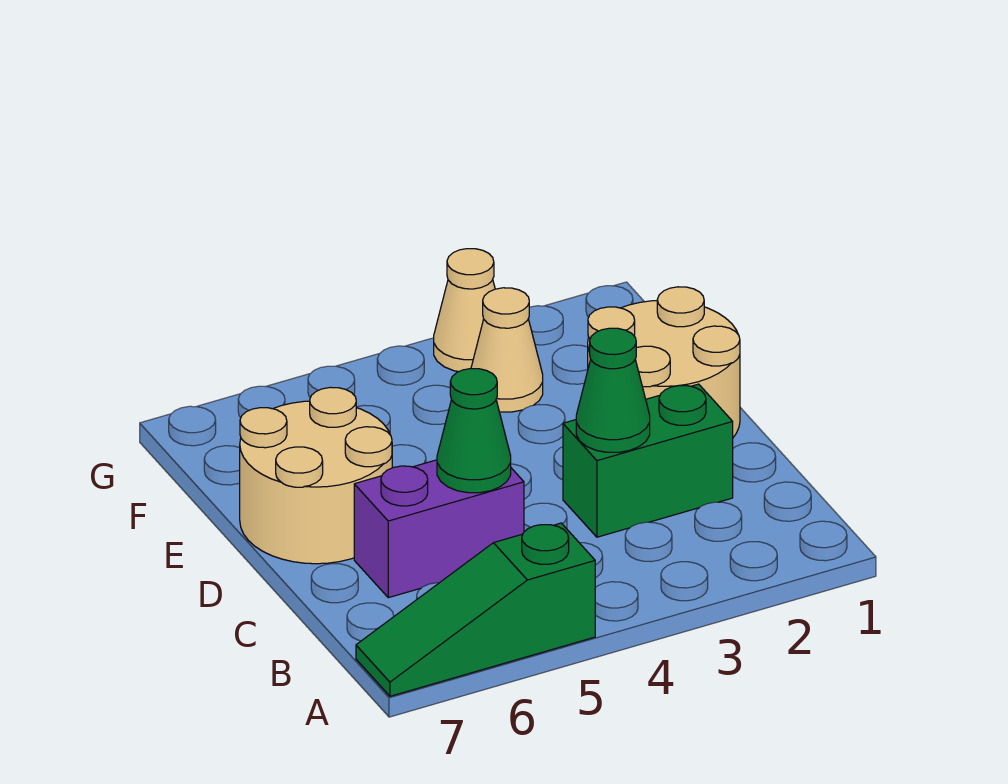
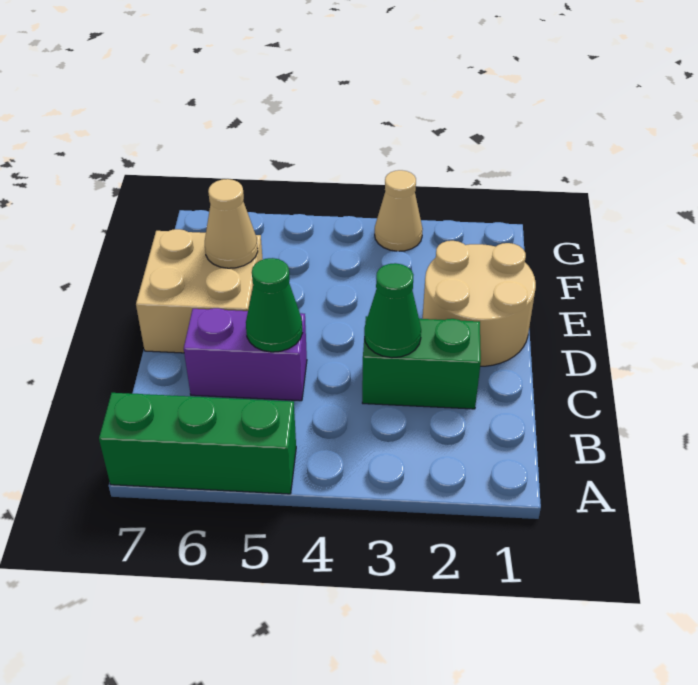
green 1x3 slope [356,523,595,696] -> green 1x3 brick [99,393,296,494]
tan 2x2 round brick [240,387,392,564] -> tan 2x2 brick [136,229,263,353]
tan 1x1 cone [471,288,543,412] -> tan 1x1 cone moved to [205,179,258,268]

